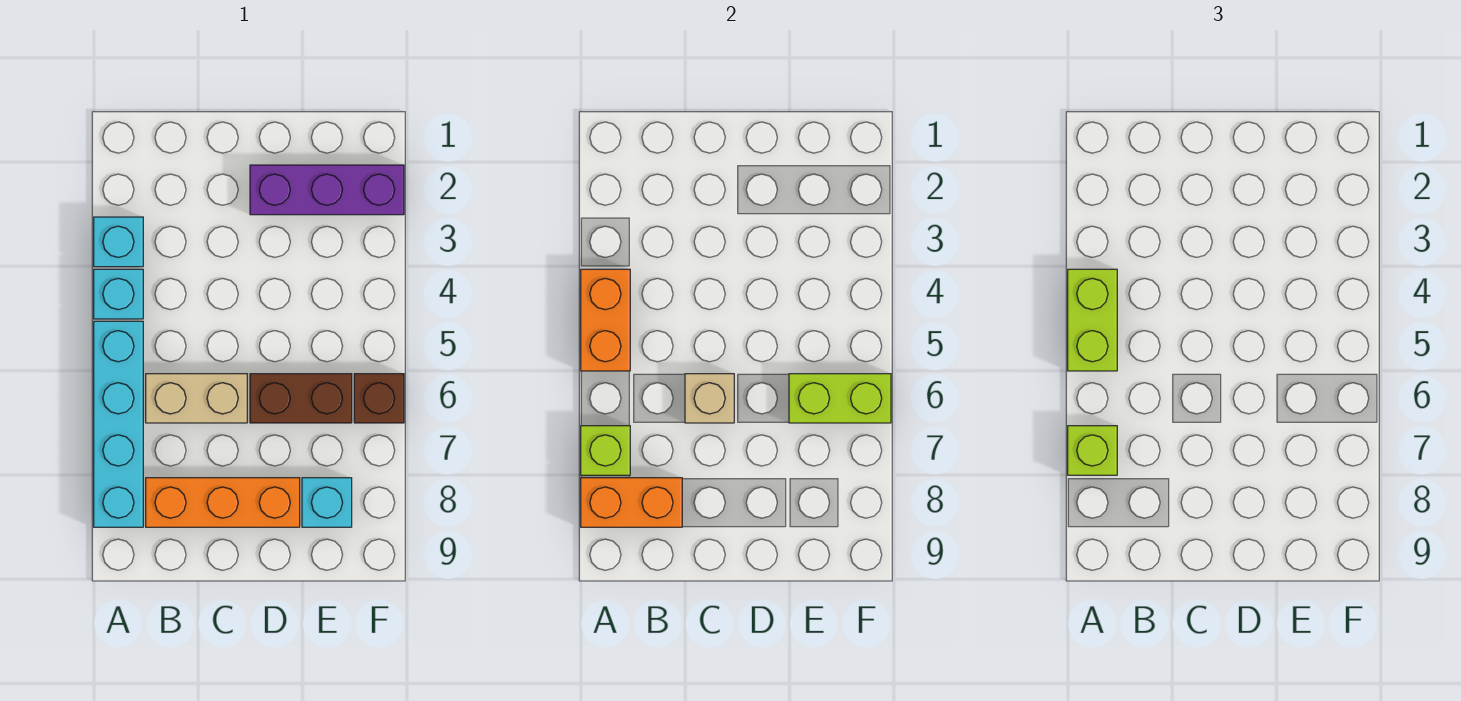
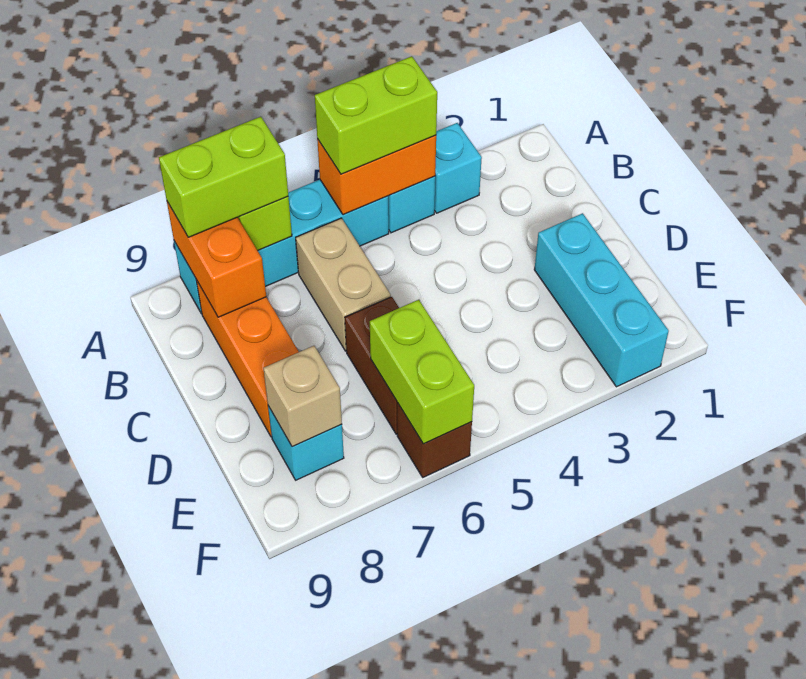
lime 1x1 brick [1068,426,1117,475] -> lime 1x2 brick [159,117,288,237]
tan 1x1 brick [685,374,734,423] -> tan 1x1 brick moved to [263,346,342,447]
purple 1x3 brick [250,165,404,215] -> cyan 1x3 brick [534,213,669,387]

